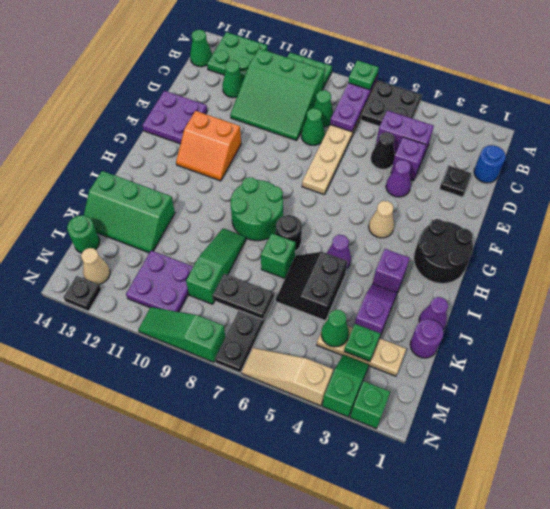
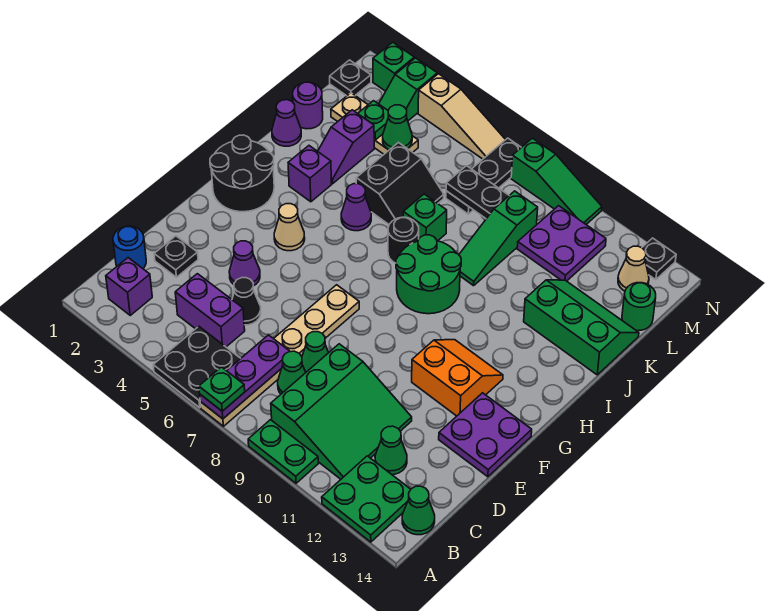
green 3x3 slope [230,49,325,140] -> green 3x3 slope turned to [271,344,412,479]
purple 1x1 brick [391,137,426,181] -> purple 1x1 brick moved to [106,258,152,315]
none -> black 1x1 plate [330,60,371,96]

